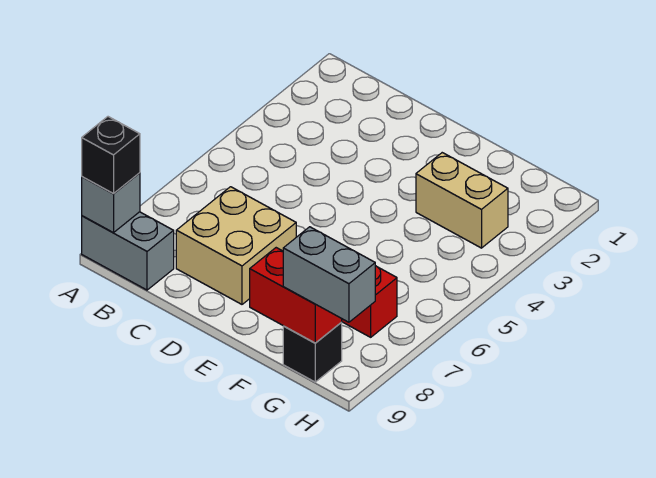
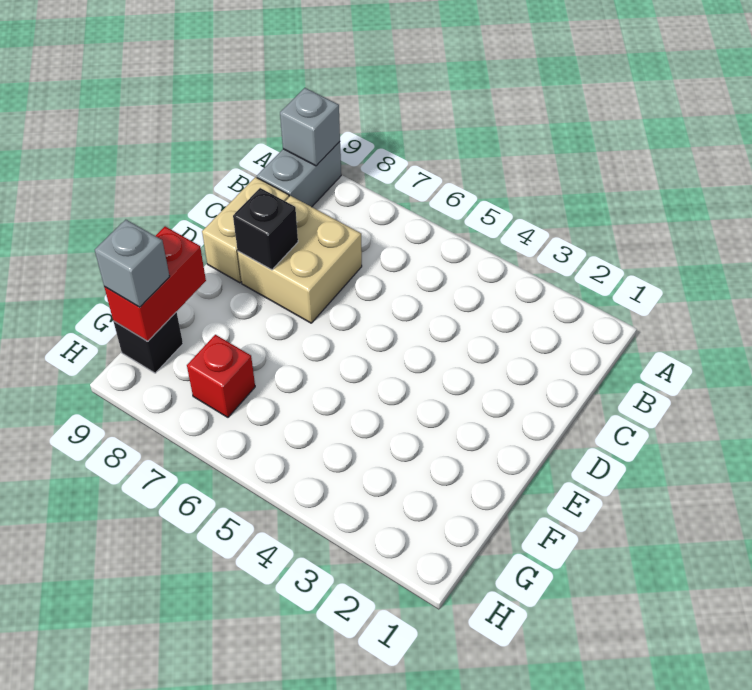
black 1x1 brick [82,117,140,194] -> black 1x1 brick moved to [233,188,298,270]
tan 1x2 brick [416,153,508,248] -> tan 1x2 brick moved to [202,177,289,283]
grey 1x2 brick [283,227,375,322] -> grey 1x1 brick [95,220,170,307]

